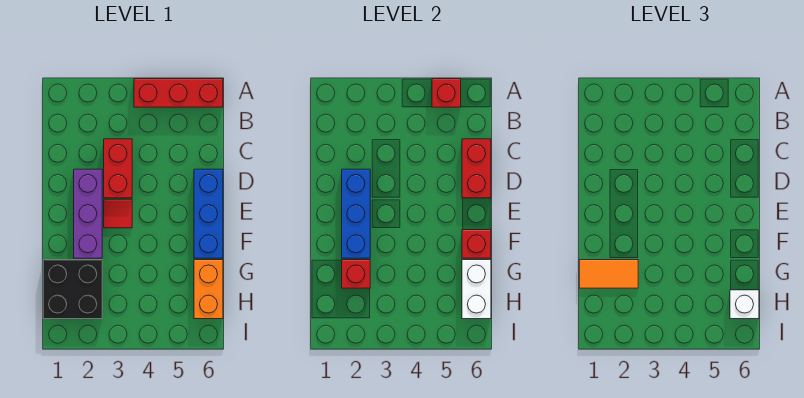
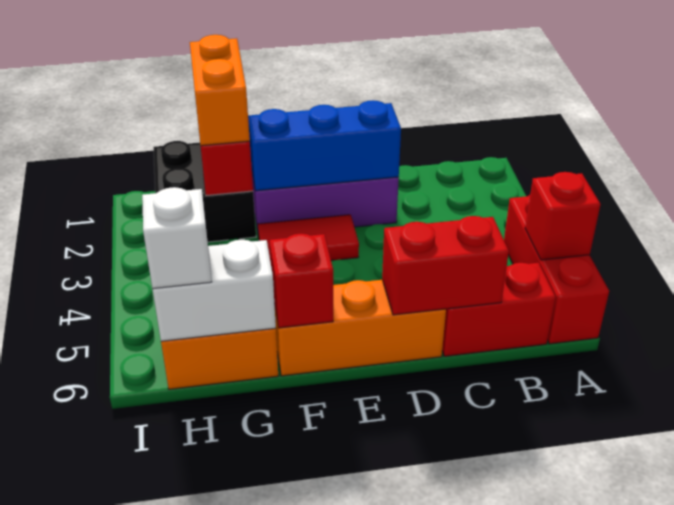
red 1x2 brick [104,139,132,198] -> red 1x2 brick moved to [442,263,556,356]
blue 1x3 brick [194,169,223,258] -> orange 1x3 brick [275,280,446,376]
red 1x1 tile [104,199,132,228] -> red 1x2 tile [258,215,359,262]
orange 1x2 tile [579,260,638,288] -> orange 1x2 brick [190,35,250,146]

